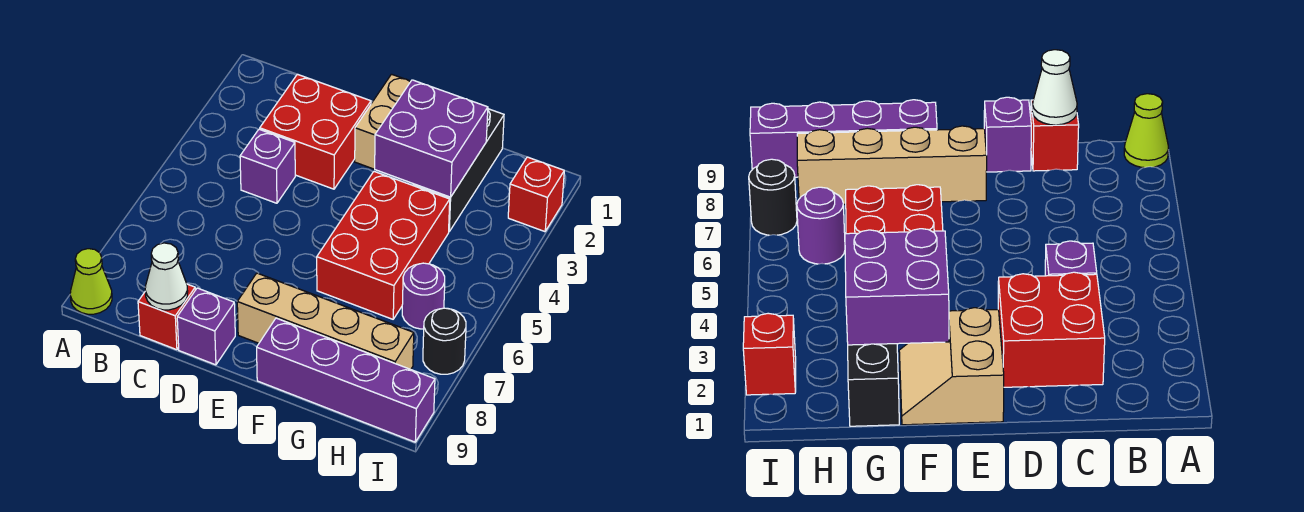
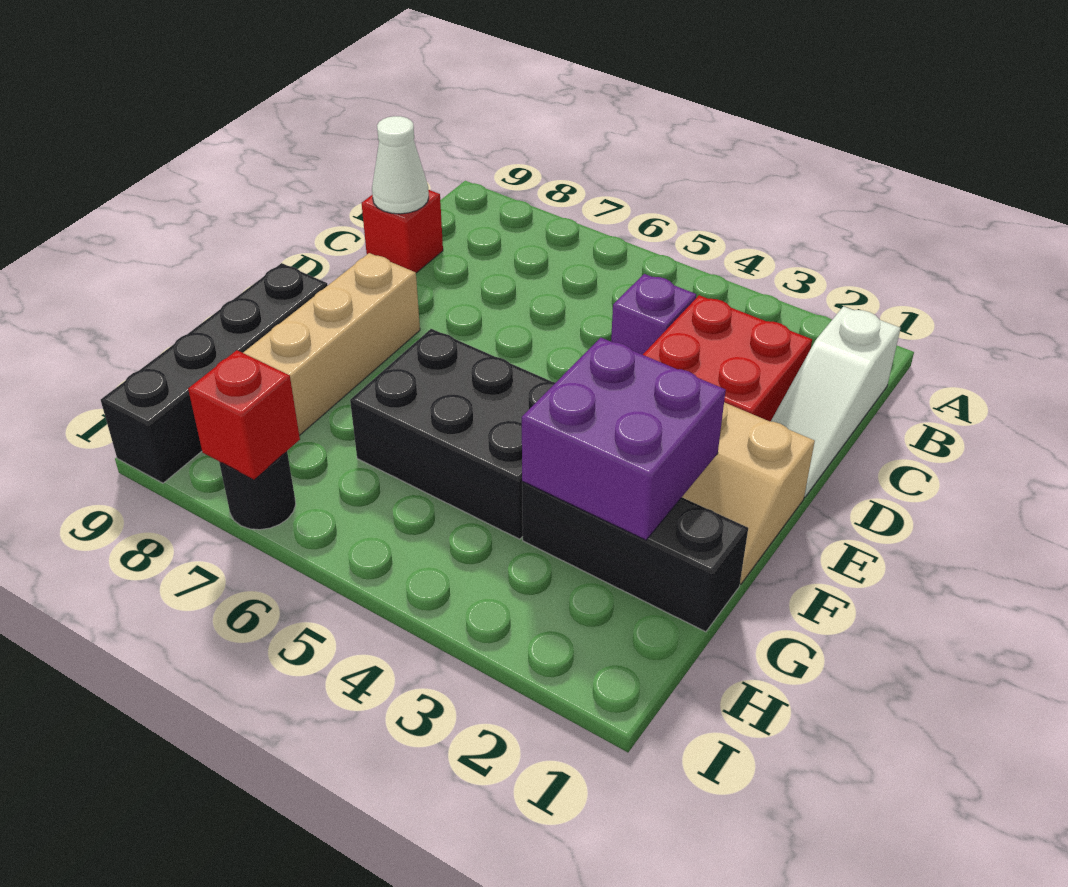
lime 1x1 cone [70,249,112,314] -> none
none -> white 1x3 slope [771,306,900,497]
purple 1x1 brick [177,288,235,365] -> none
red 2x3 brick [317,172,450,319] -> black 2x3 brick [350,329,556,539]
purple 1x4 brick [257,318,435,442] -> black 1x4 brick [101,263,328,483]
purple 1x1 round brick [402,263,445,329] -> none
red 1x1 brick [508,157,564,232] -> red 1x1 brick moved to [188,350,300,479]

